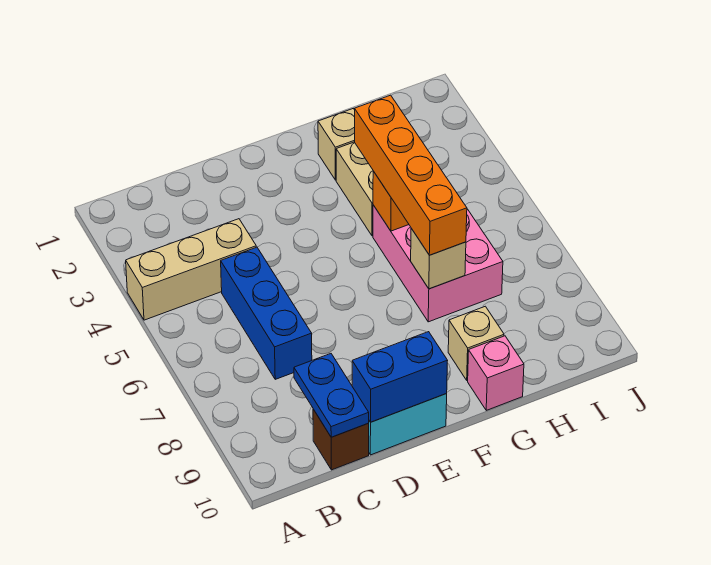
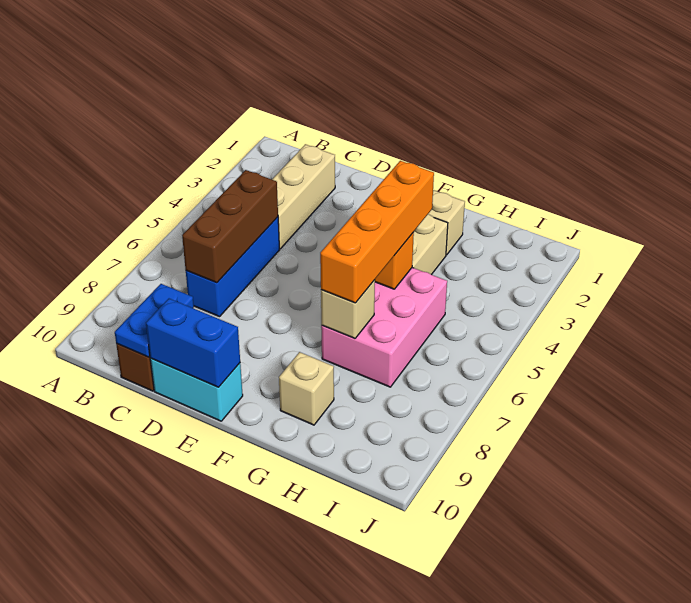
tan 1x3 brick [126,219,256,320] -> tan 1x3 brick turned to [272,144,335,249]
none -> brown 1x3 brick [182,170,278,283]
pink 1x1 brick [468,336,524,410] -> none

